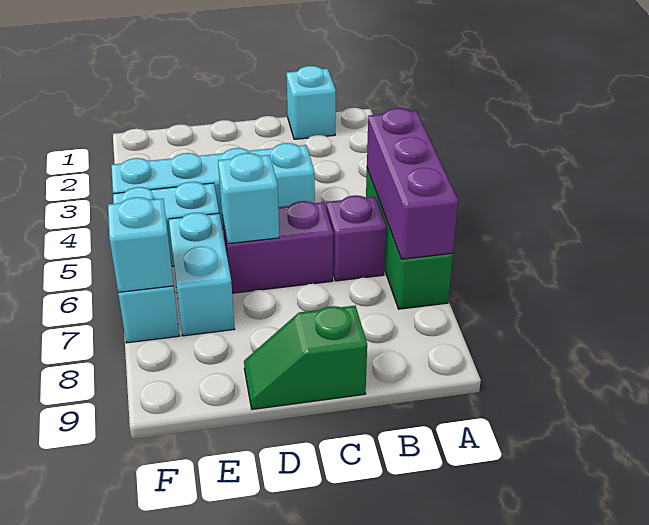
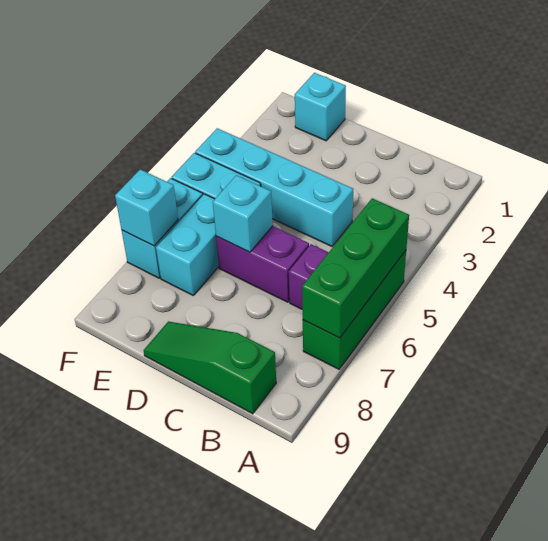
purple 1x3 brick [367,108,458,259] -> green 1x3 brick [302,198,409,338]
cyan 1x1 brick [286,66,336,139] -> cyan 1x1 brick moved to [295,73,346,141]
green 1x2 slope [244,306,367,409] -> green 1x3 slope [144,321,276,414]

